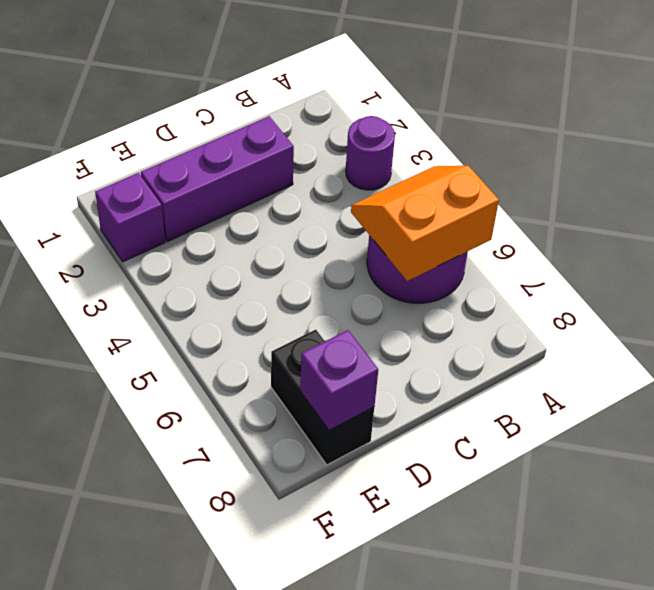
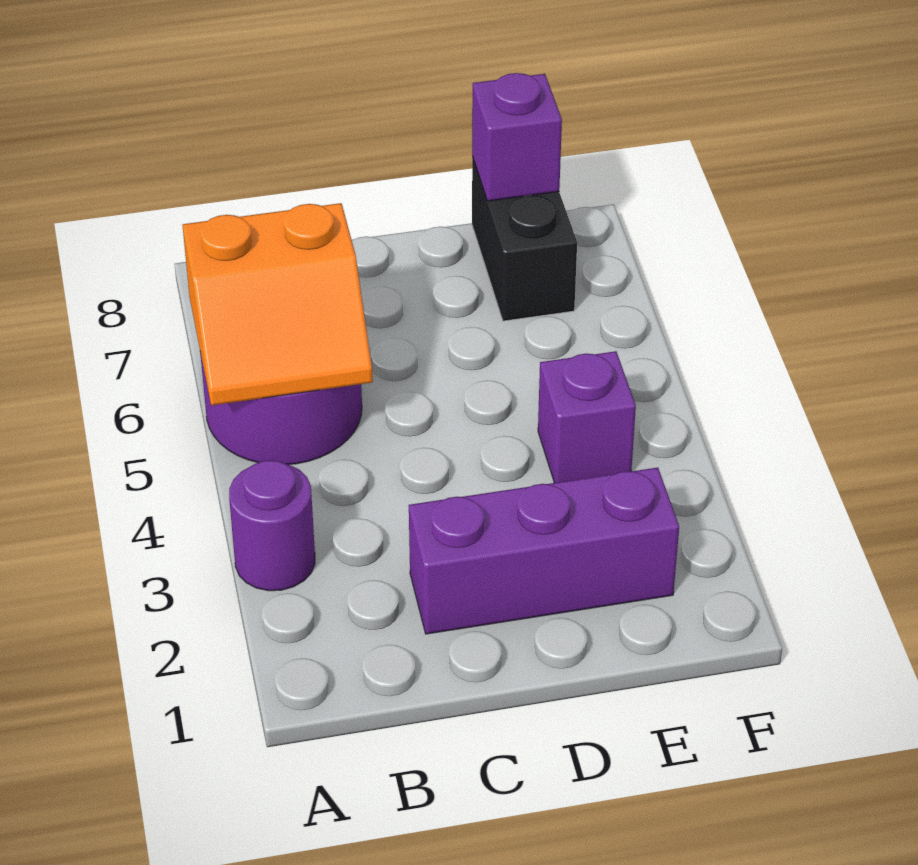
purple 1x1 brick [95,173,165,262] -> purple 1x1 brick moved to [538,351,636,483]

